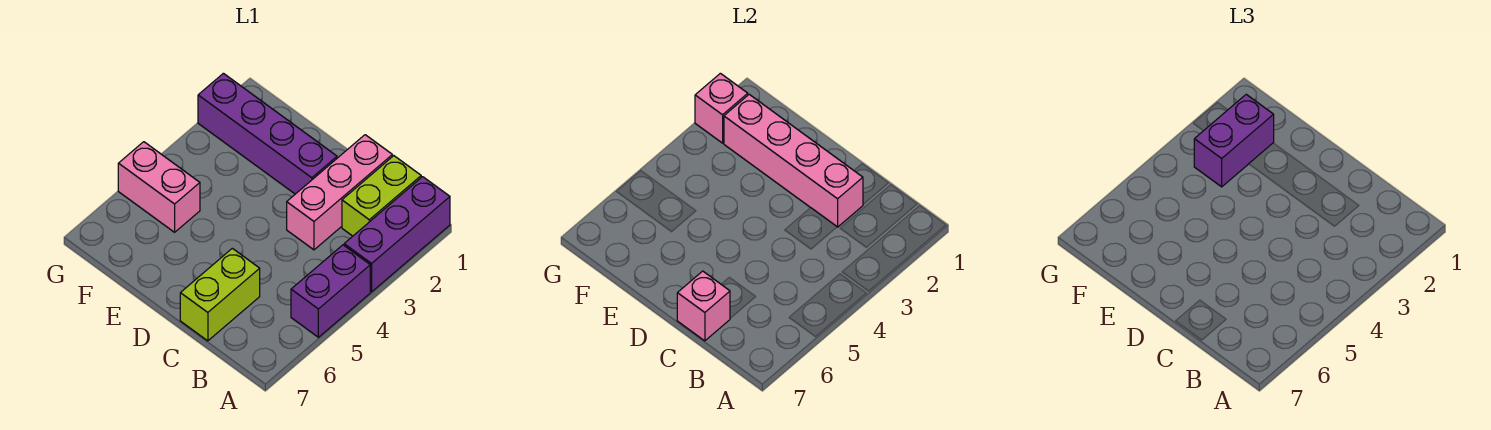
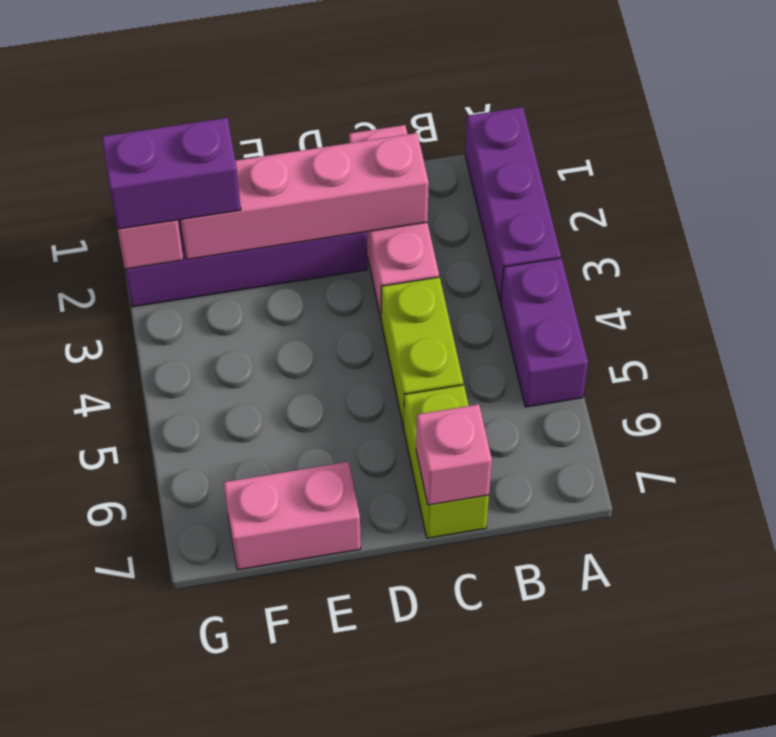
lime 1x2 brick [342,156,421,236] -> lime 1x2 brick moved to [381,277,463,427]
purple 1x2 brick [1194,94,1274,187] -> purple 1x2 brick turned to [102,118,241,229]
pink 1x2 brick [118,142,200,232] -> pink 1x2 brick moved to [224,462,361,570]

